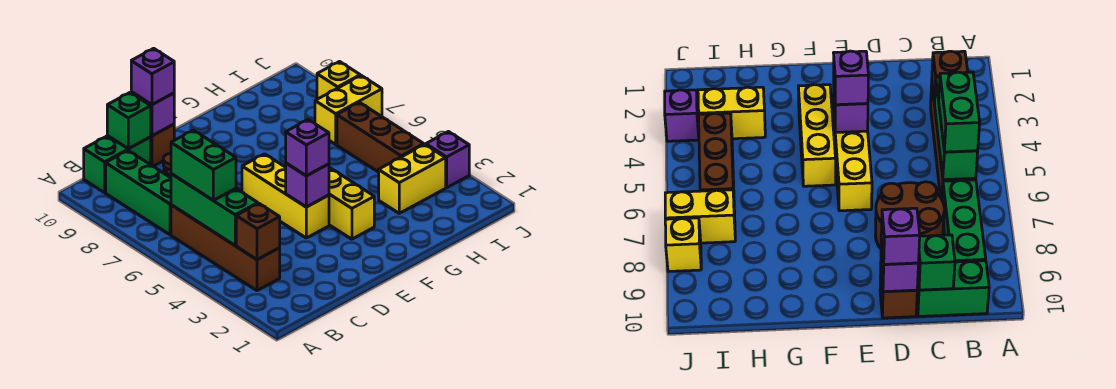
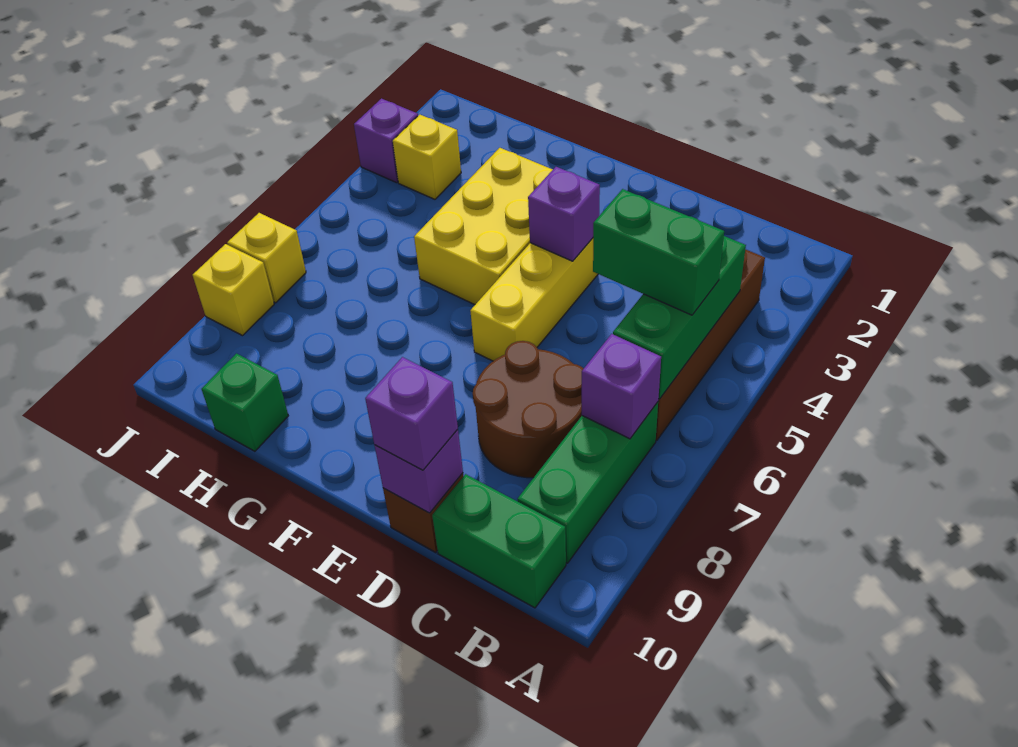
brown 1x1 brick [236,203,280,260] -> none
green 1x2 brick [171,130,236,200] -> green 1x2 brick turned to [593,189,724,315]
green 1x1 brick [107,93,151,149] -> green 1x1 brick moved to [202,354,288,451]
purple 1x1 brick [286,120,329,176] -> purple 1x1 brick moved to [582,334,661,439]
yellow 1x3 brick [329,167,374,239] -> yellow 2x3 brick [414,148,553,305]
yellow 1x2 brick [379,144,446,213] -> yellow 1x1 brick [393,115,461,199]
brown 1x3 brick [337,102,424,172] -> none
yellow 1x2 brick [315,76,382,144] -> yellow 1x1 brick [227,213,306,303]

